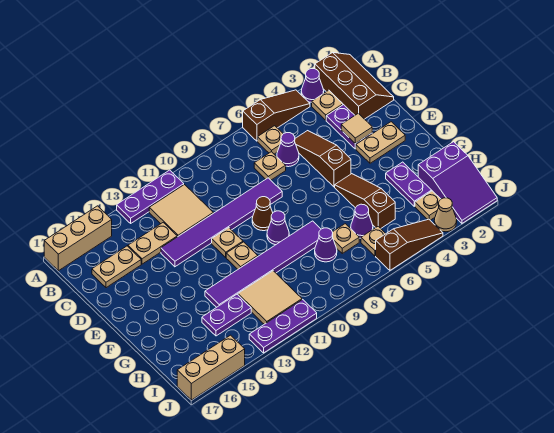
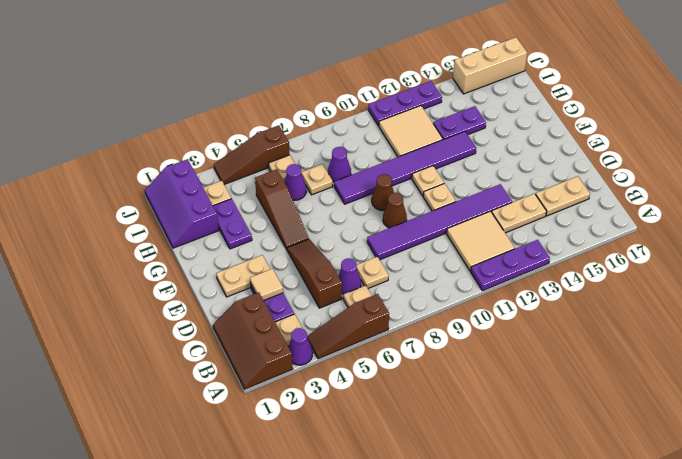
tan 1x3 brick [44,206,112,271] -> none
brown 1x3 slope [295,131,351,187] -> brown 1x3 slope turned to [287,239,342,308]
purple 1x1 cone [267,211,289,245] -> brown 1x1 cone [372,174,394,211]
purple 2x3 slope [418,142,497,223] -> purple 2x3 slope turned to [145,159,219,248]
tan 1x1 cone [434,198,457,232] -> none

